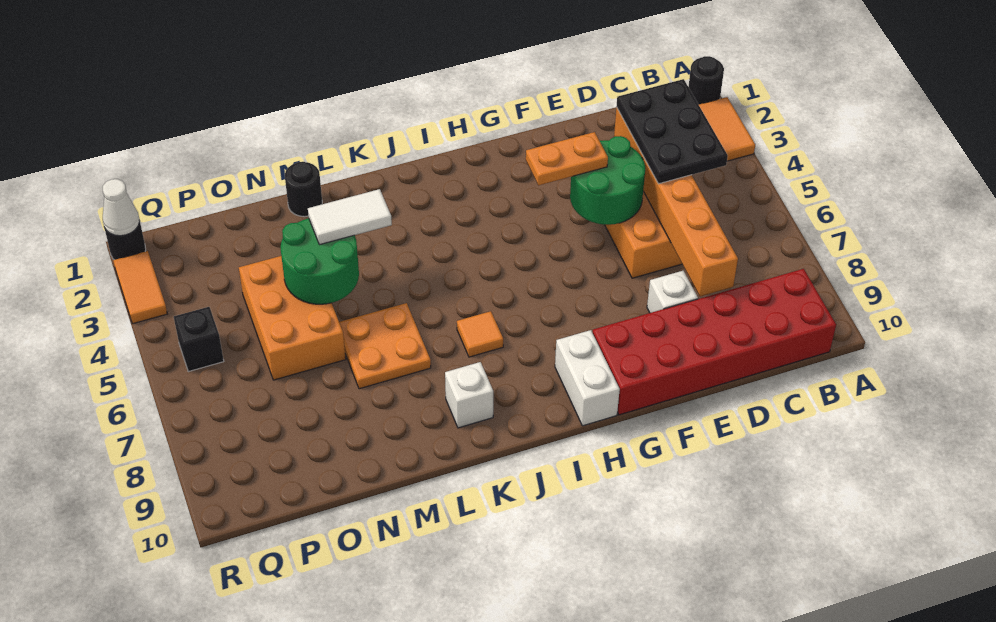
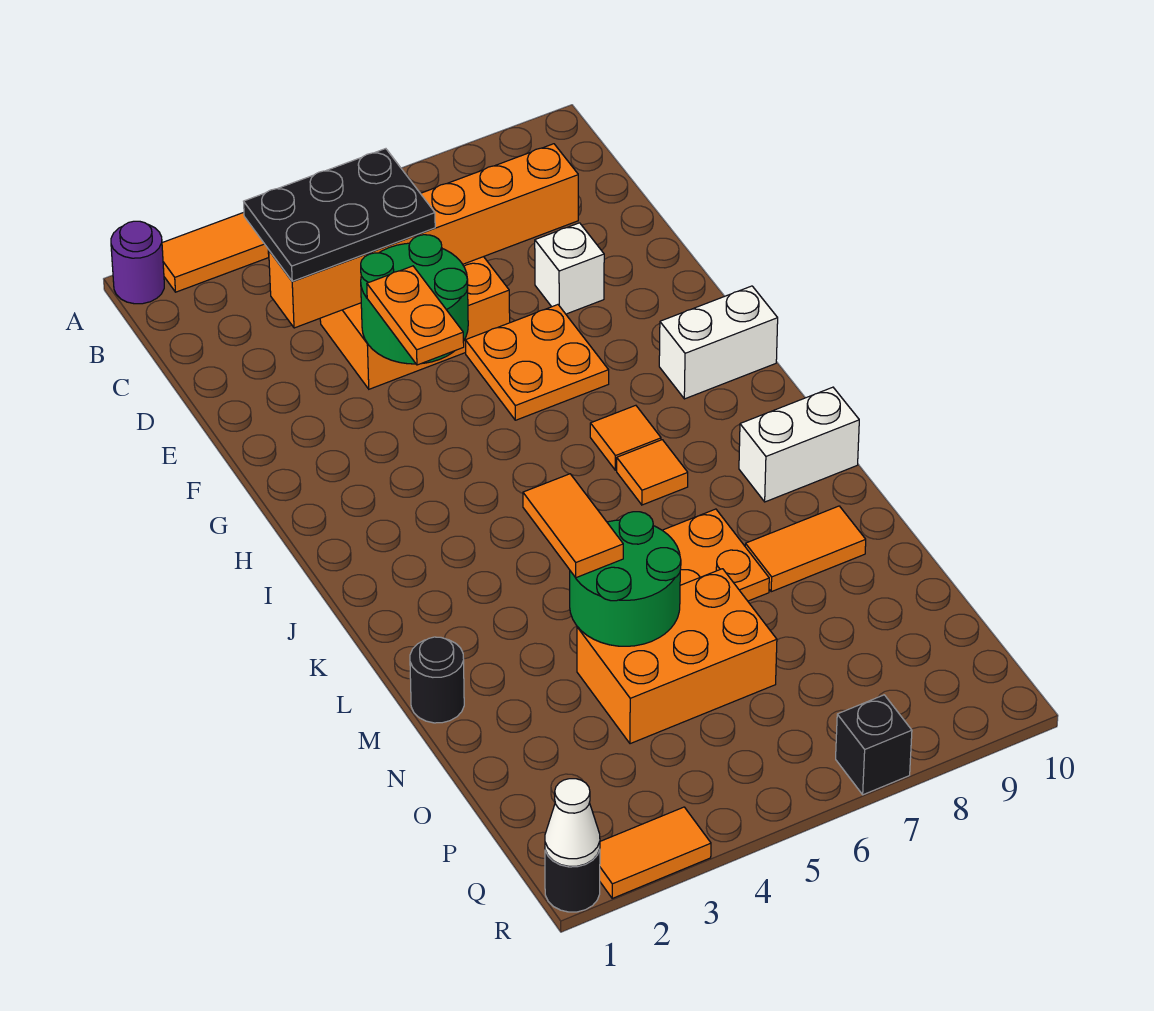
black 1x1 round brick [688,56,724,105] -> purple 1x1 round brick [111,221,164,304]
red 2x6 brick [593,269,836,415] -> none
none -> orange 2x2 plate [465,305,609,420]
none -> orange 1x1 tile [590,405,661,470]
white 1x1 brick [445,362,493,428] -> white 1x2 brick [739,387,859,502]
white 1x2 tile [308,189,392,245] -> orange 1x2 tile [523,474,623,578]
none -> orange 1x2 tile [745,506,866,592]
black 1x1 brick [174,307,224,372] -> black 1x1 brick moved to [836,695,912,795]

